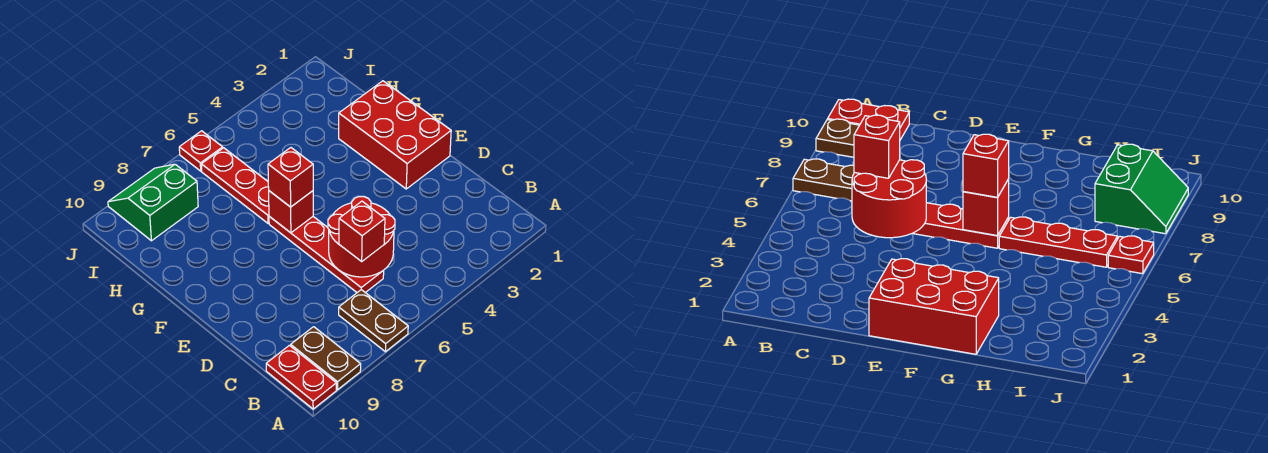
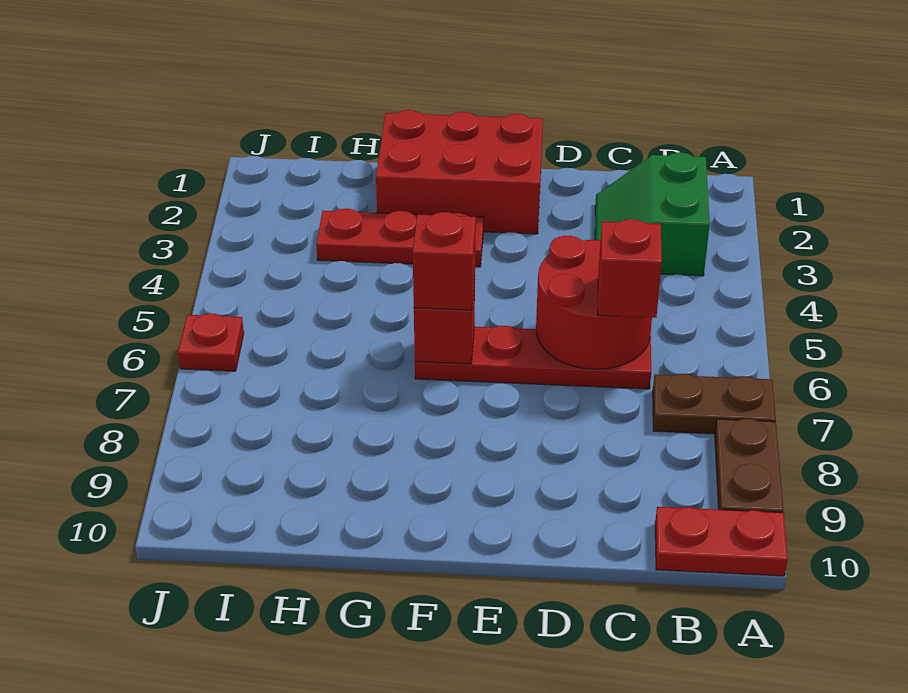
brown 1x2 plate [291,327,361,390] -> brown 1x2 plate turned to [715,419,783,513]
red 1x3 plate [201,148,269,223] -> red 1x3 plate moved to [316,209,484,267]
green 2x2 slope [108,164,198,241] -> green 2x2 slope moved to [595,152,710,276]

